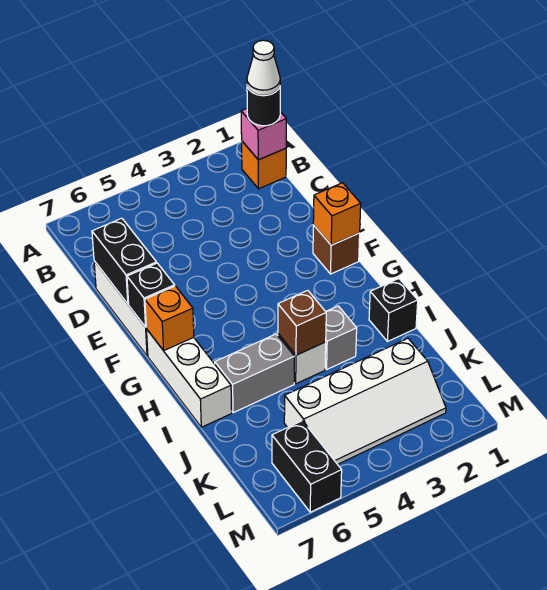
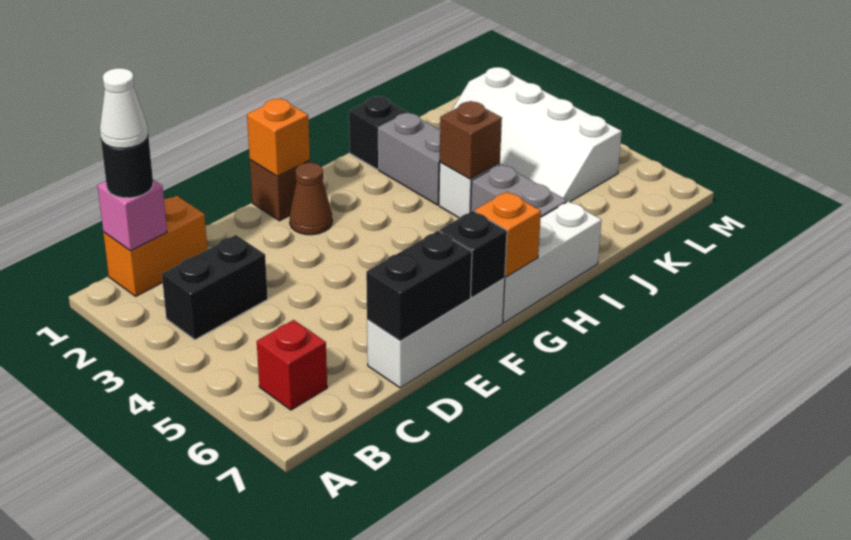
orange 1x1 brick [242,141,286,189] -> orange 1x2 brick [103,196,207,296]
none -> red 1x1 brick [257,320,327,410]
none -> brown 1x1 cone [290,163,332,235]
grey 1x1 brick [325,306,357,369] -> grey 1x2 brick [378,112,440,205]
white 2x4 slope [284,338,446,464] -> white 2x4 slope turned to [452,67,622,202]
black 1x2 brick [272,421,342,512] -> black 1x2 brick moved to [162,235,268,340]

